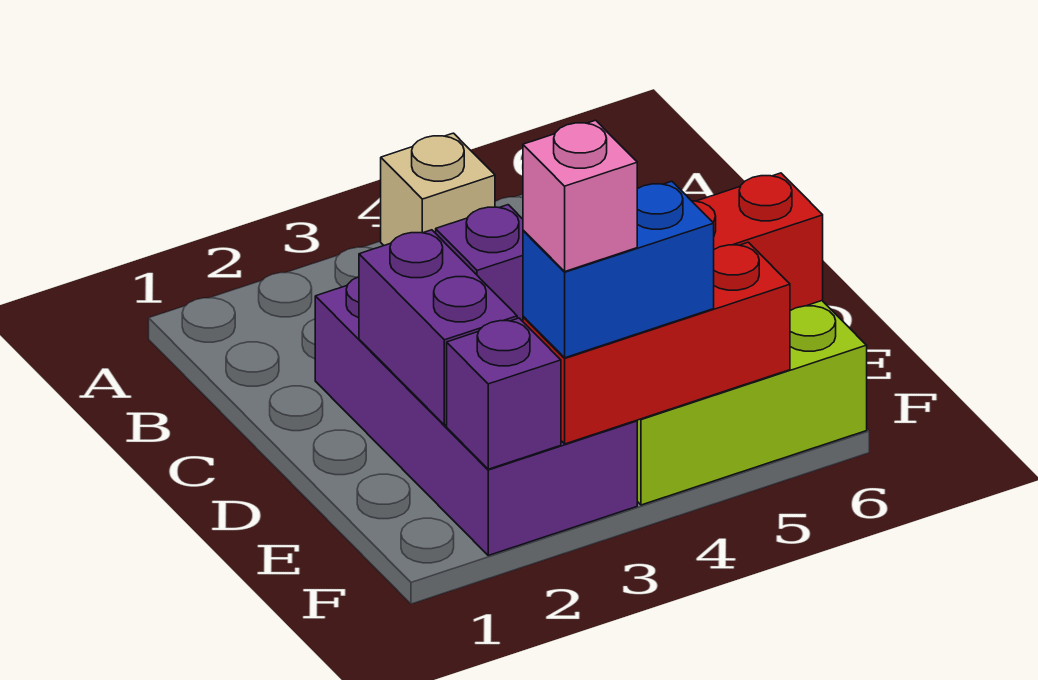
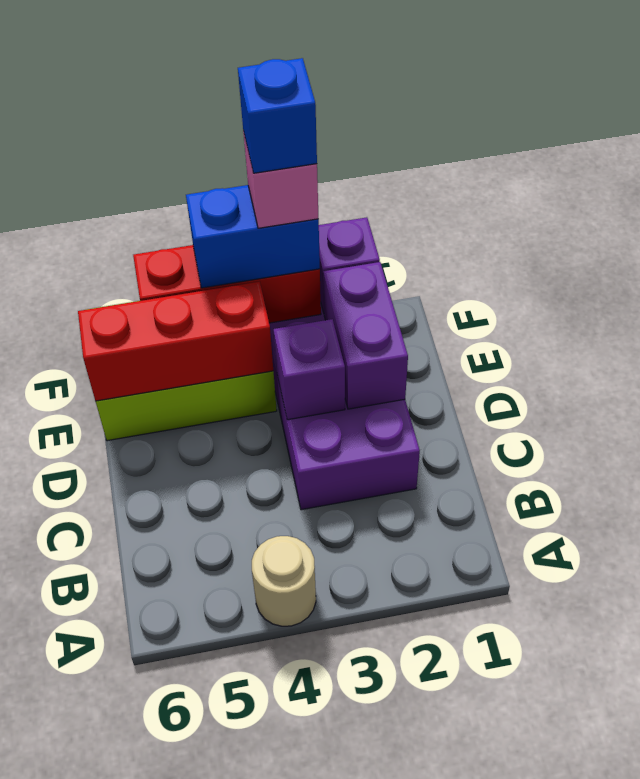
tan 1x1 brick [381,133,495,245] -> tan 1x1 round brick [252,536,316,626]
none -> blue 1x1 brick [238,58,317,173]

